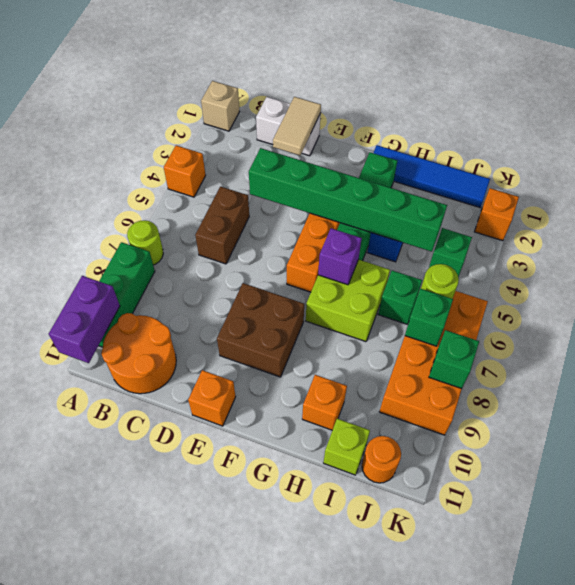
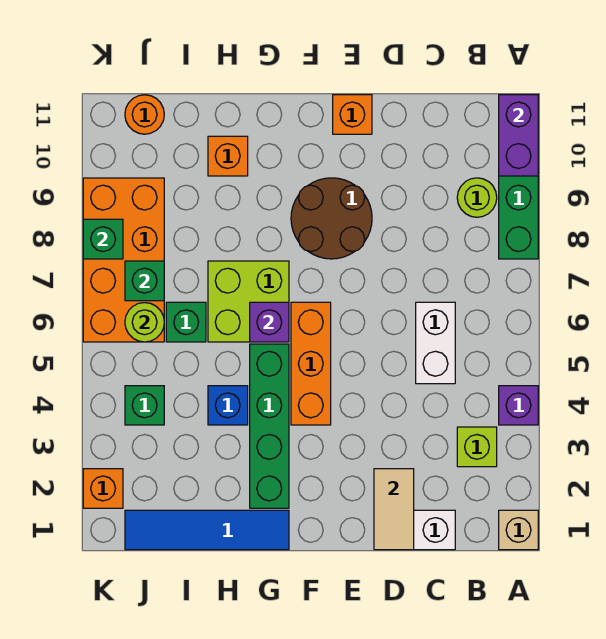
orange 1x1 brick [164,145,206,197] -> purple 1x1 brick [499,386,538,425]
lime 1x1 round brick [127,220,163,265] -> lime 1x1 round brick moved to [457,178,497,217]
orange 2x2 round brick [101,313,176,394] -> none
brown 1x2 brick [195,187,249,264] -> white 1x2 brick [416,302,455,384]
green 1x6 brick [249,148,447,252] -> none
brown 2x2 brick [217,283,304,377] -> brown 2x2 round brick [291,178,372,259]
lime 1x1 brick [323,419,370,475] -> lime 1x1 brick moved to [457,427,497,467]

